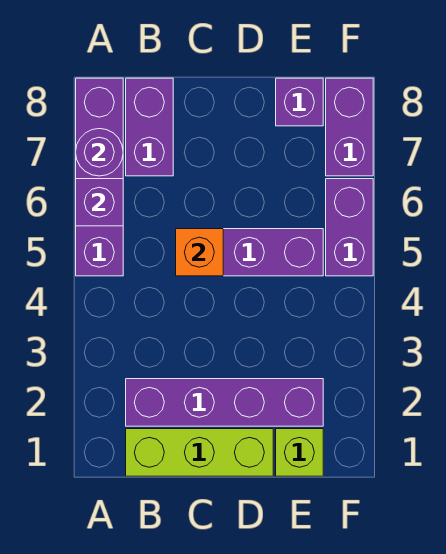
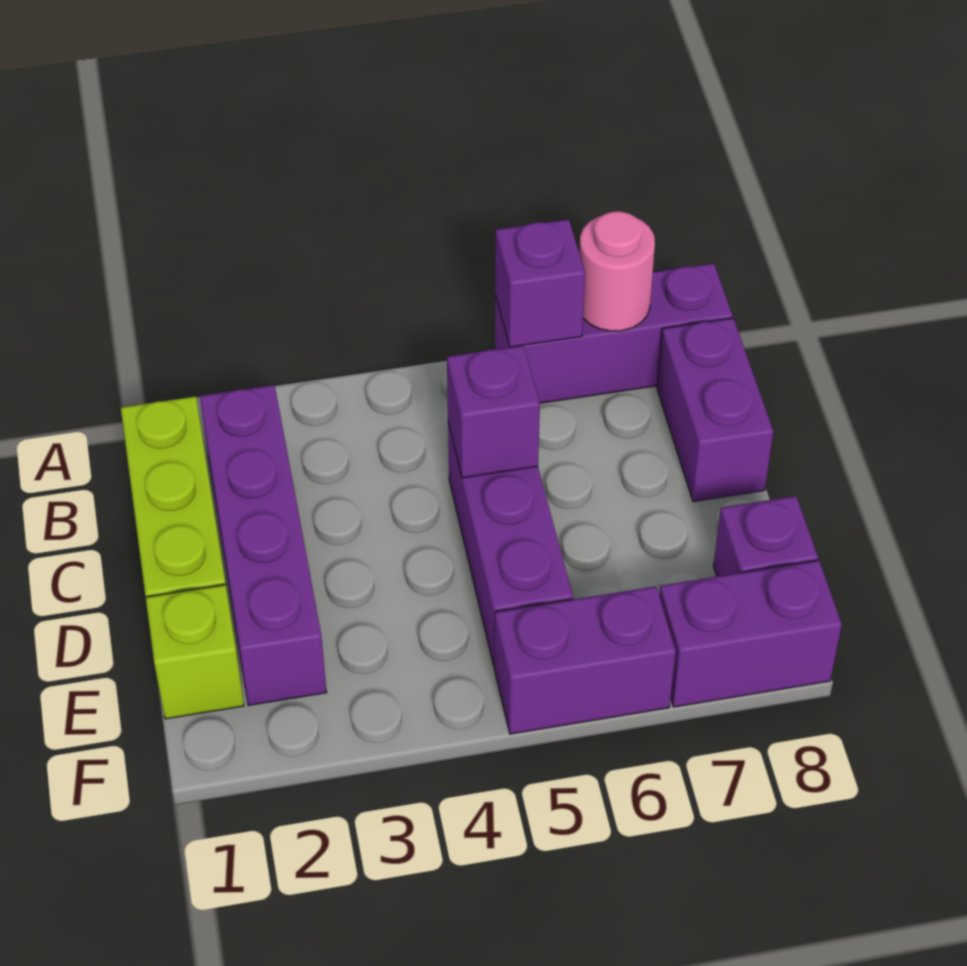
purple 1x4 brick [76,78,123,276] -> purple 1x3 brick [495,263,732,403]
purple 1x1 round brick [76,129,123,176] -> pink 1x1 round brick [579,211,655,331]
purple 1x2 brick [126,78,173,176] -> purple 1x2 brick turned to [657,318,773,502]
orange 1x1 brick [176,229,223,276] -> purple 1x1 brick [447,345,540,478]

